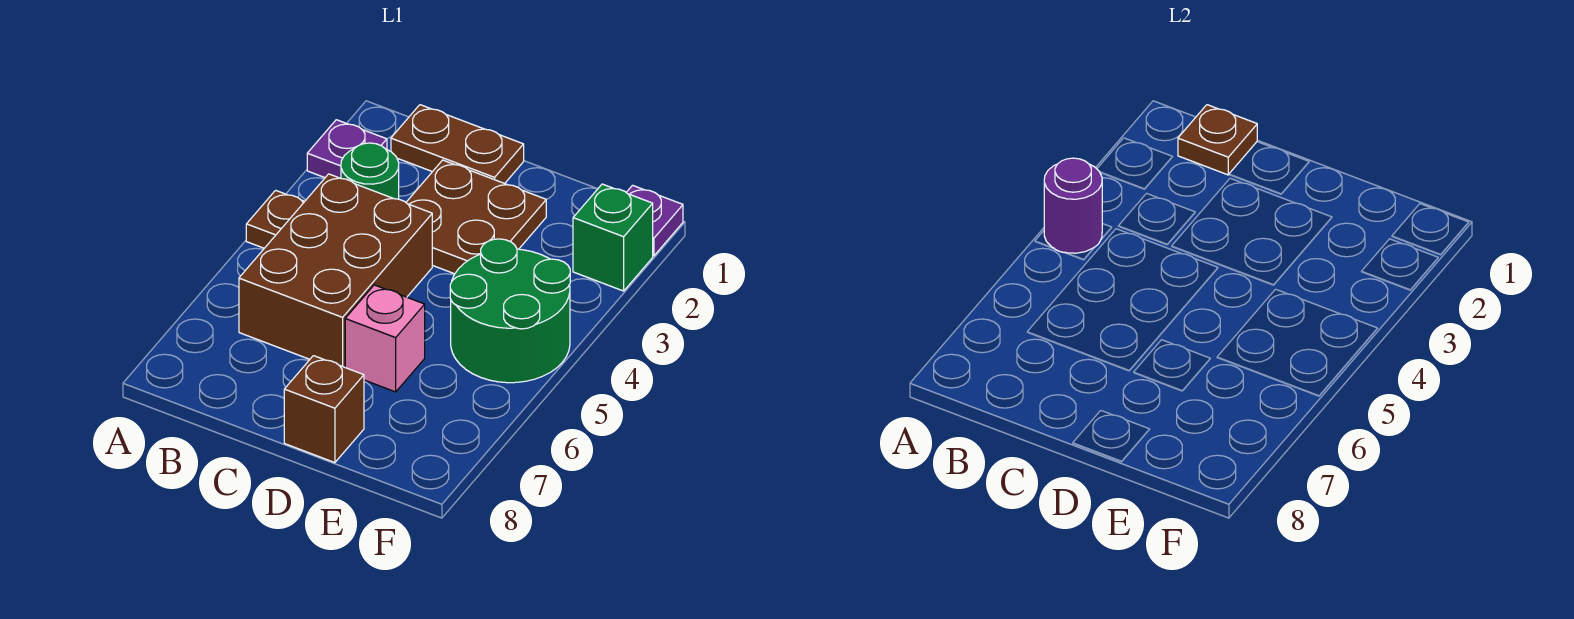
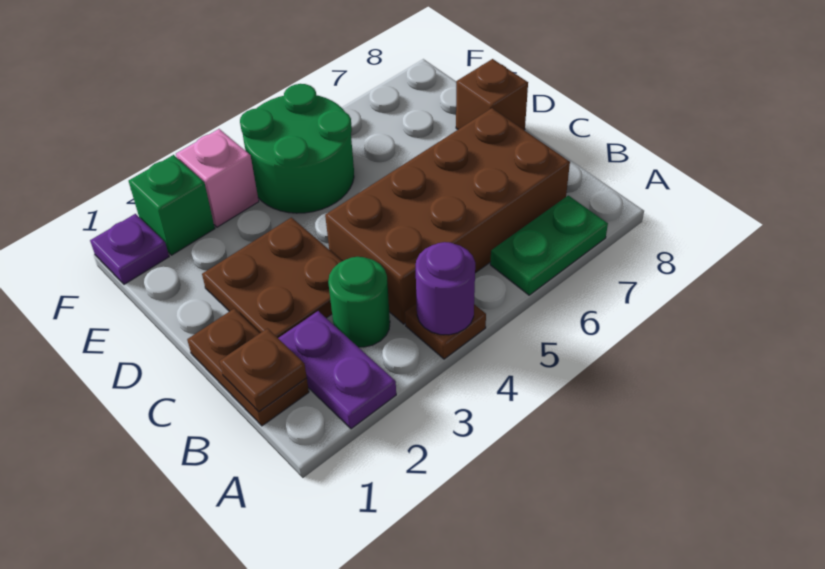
purple 1x1 plate [307,120,387,178] -> purple 1x2 plate [278,311,396,429]
none -> green 1x2 plate [490,195,608,295]
brown 2x3 brick [239,174,432,367] -> brown 2x4 brick [325,108,570,324]
pink 1x1 brick [345,285,425,392] -> pink 1x1 brick moved to [176,129,259,227]

